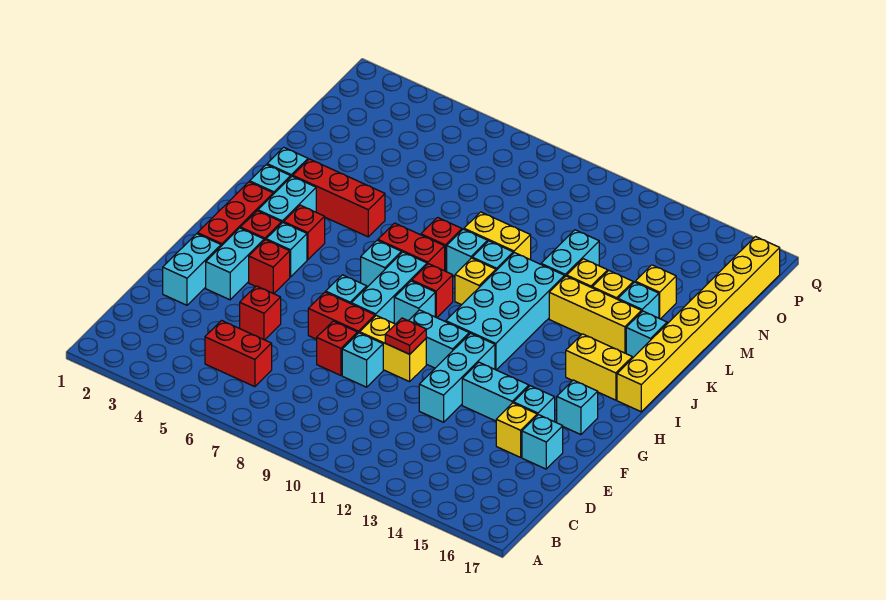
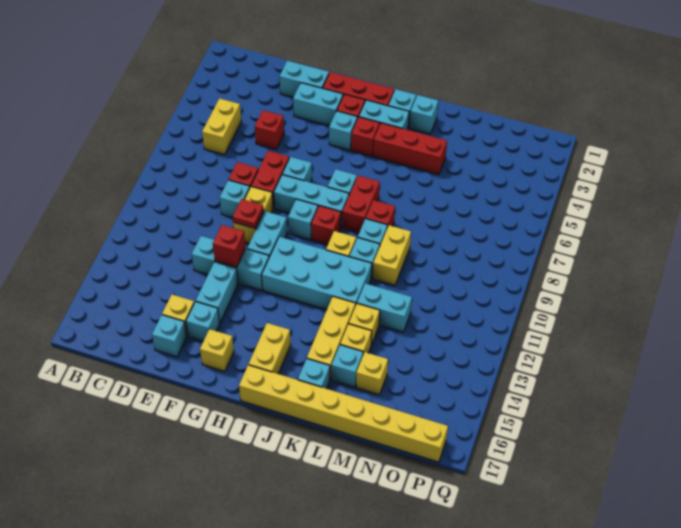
red 1x2 brick [205,321,272,387] -> yellow 1x2 brick [202,98,241,155]
red 1x1 brick [249,240,290,294] -> red 1x1 brick moved to [213,225,246,267]
cyan 1x1 brick [557,380,598,435] -> yellow 1x1 brick [200,329,234,372]
red 1x3 brick [293,159,385,237] -> red 1x3 brick turned to [373,123,447,175]

